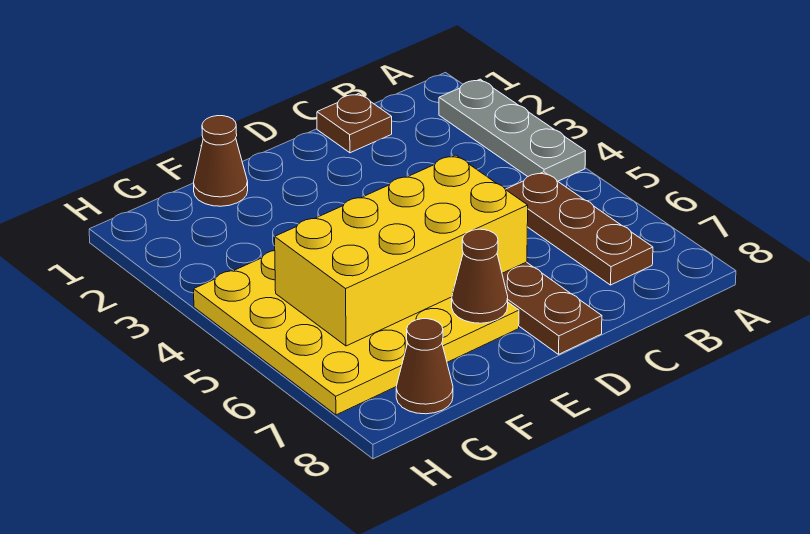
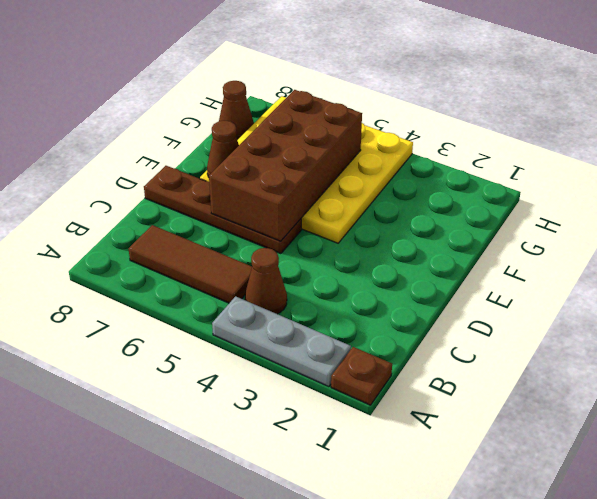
brown 1x3 plate [505,172,653,285] -> brown 1x3 tile [128,225,252,303]
brown 1x1 plate [317,93,392,153] -> brown 1x1 plate moved to [331,347,392,405]
yellow 2x4 brick [275,155,528,346] -> brown 2x4 brick [209,90,362,241]
brown 1x1 cone [194,116,248,206] -> brown 1x1 cone moved to [245,248,287,314]

